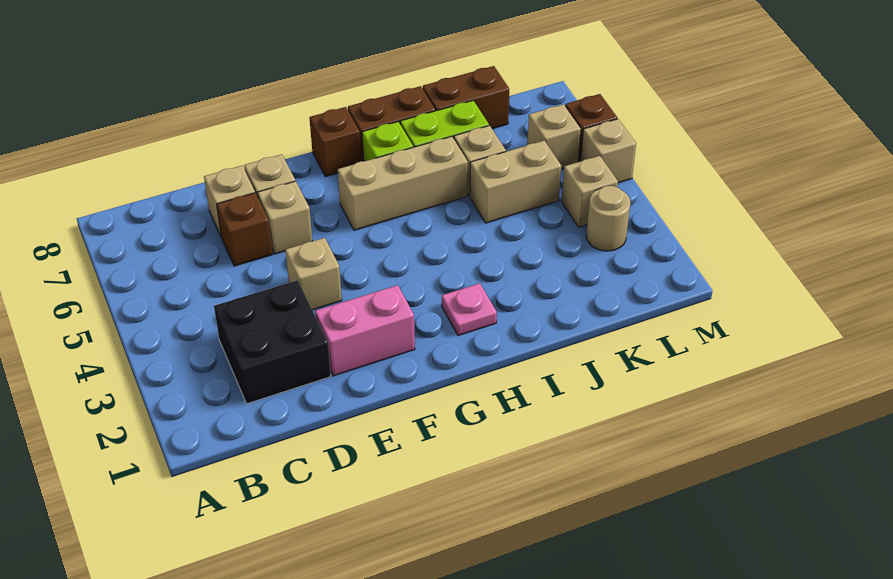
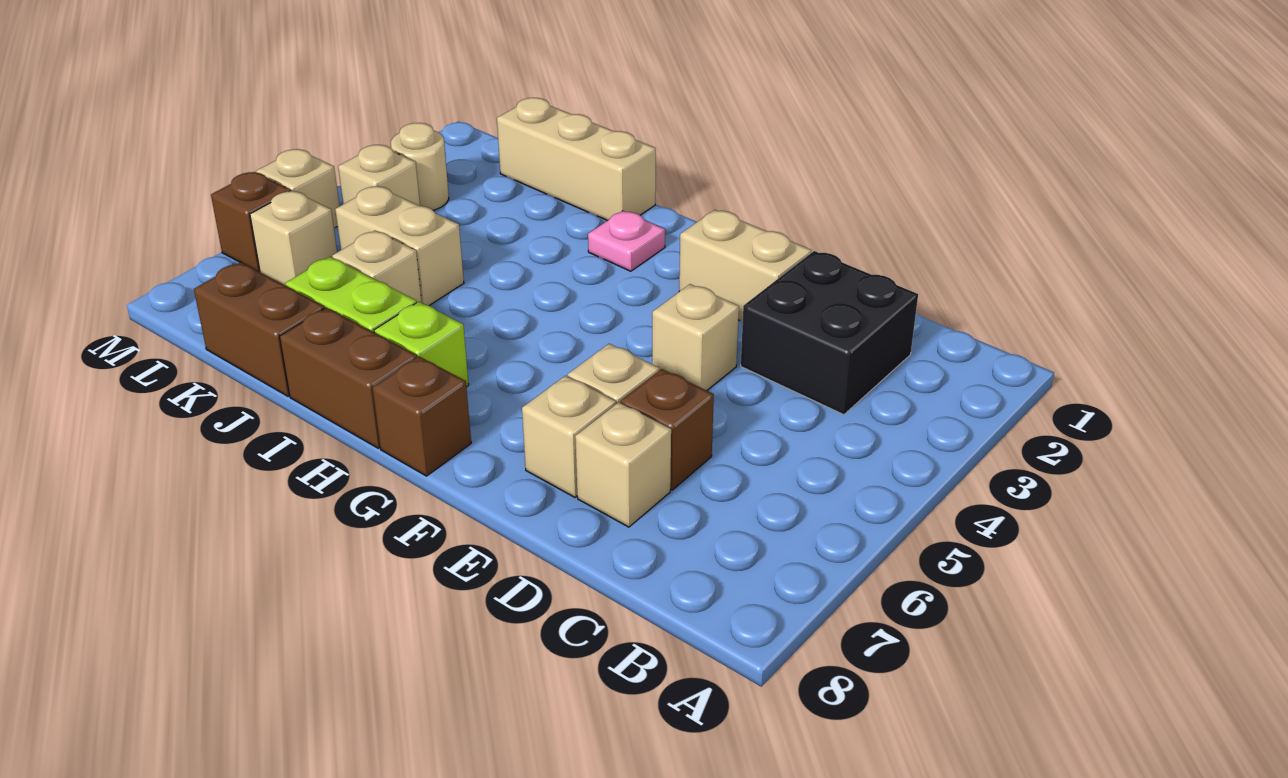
pink 1x2 brick [315,285,415,376] -> tan 1x2 brick [679,210,812,322]
tan 1x3 brick [338,136,468,230] -> tan 1x3 brick moved to [497,98,656,221]

